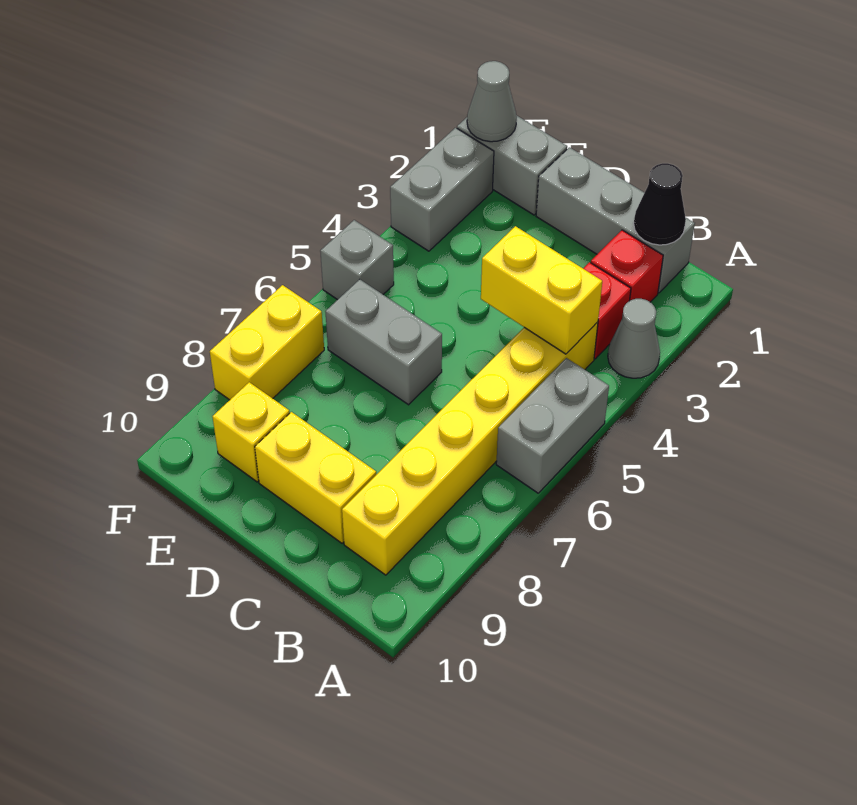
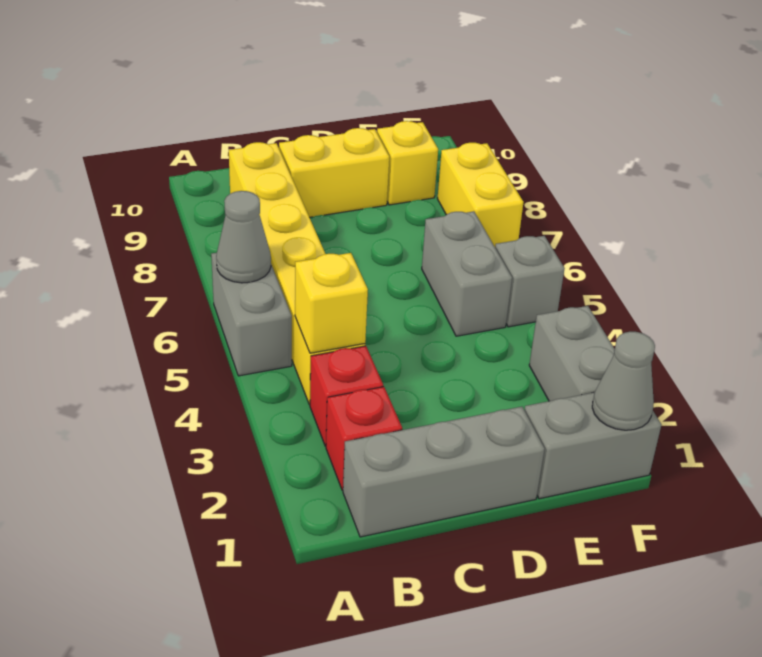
grey 1x1 cone [608,299,660,378] -> grey 1x1 cone moved to [216,191,271,283]
black 1x1 cone [634,163,686,245] -> none
yellow 1x2 brick [481,226,602,354] -> yellow 1x1 brick [295,253,368,353]
grey 1x2 brick [325,279,442,405] -> grey 1x2 brick turned to [422,211,512,336]

